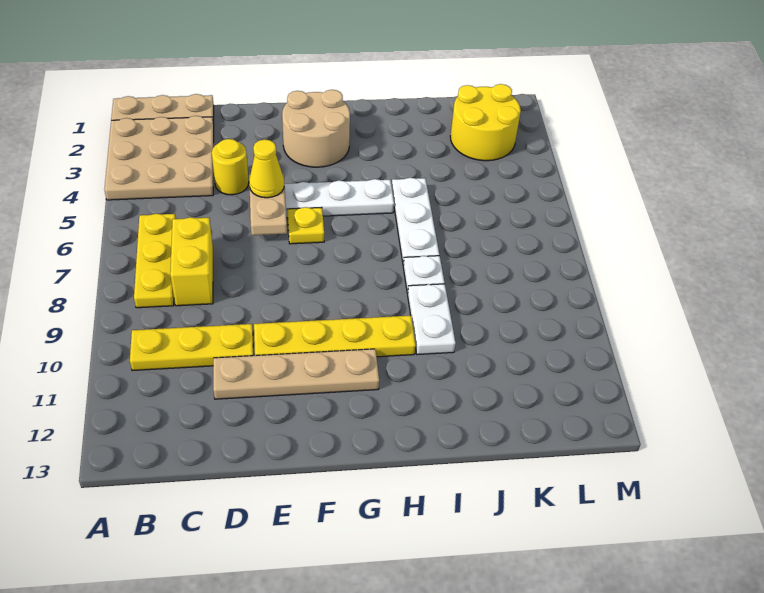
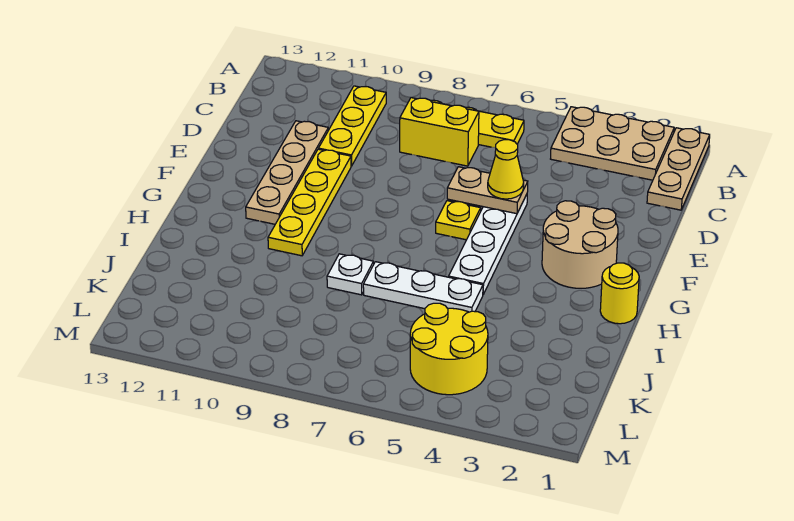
tan 3x3 plate [104,116,214,200] -> tan 2x3 plate [551,107,674,180]
yellow 1x1 round brick [212,139,249,195] -> yellow 1x1 round brick moved to [600,263,639,324]
white 1x2 plate [408,284,456,355] -> none
yellow 2x2 round brick [450,84,521,161] -> yellow 2x2 round brick moved to [410,303,488,395]

